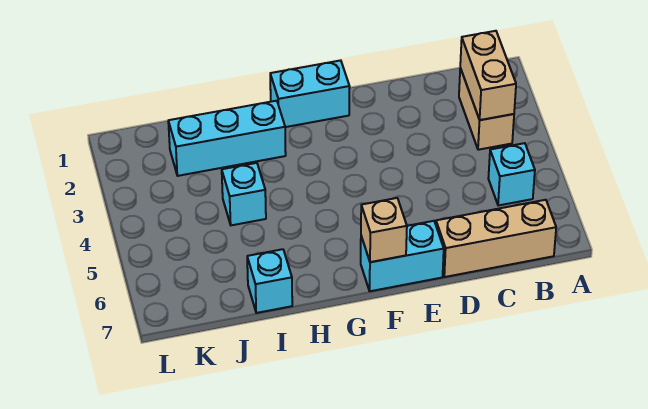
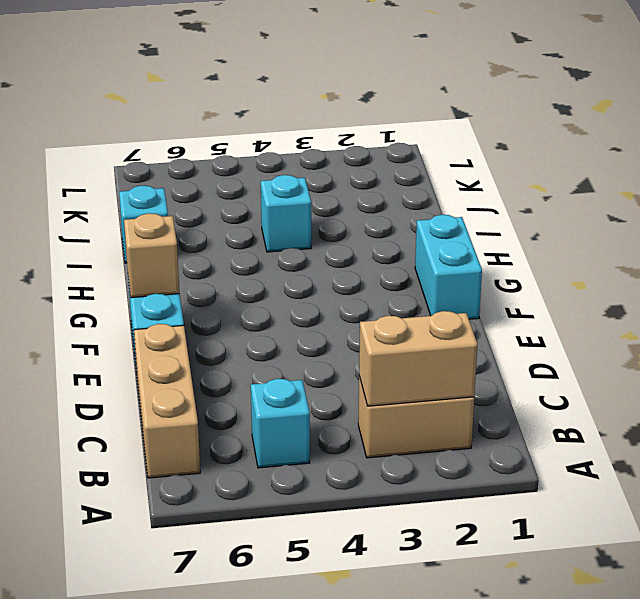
cyan 1x3 brick [168,101,286,176] -> none

